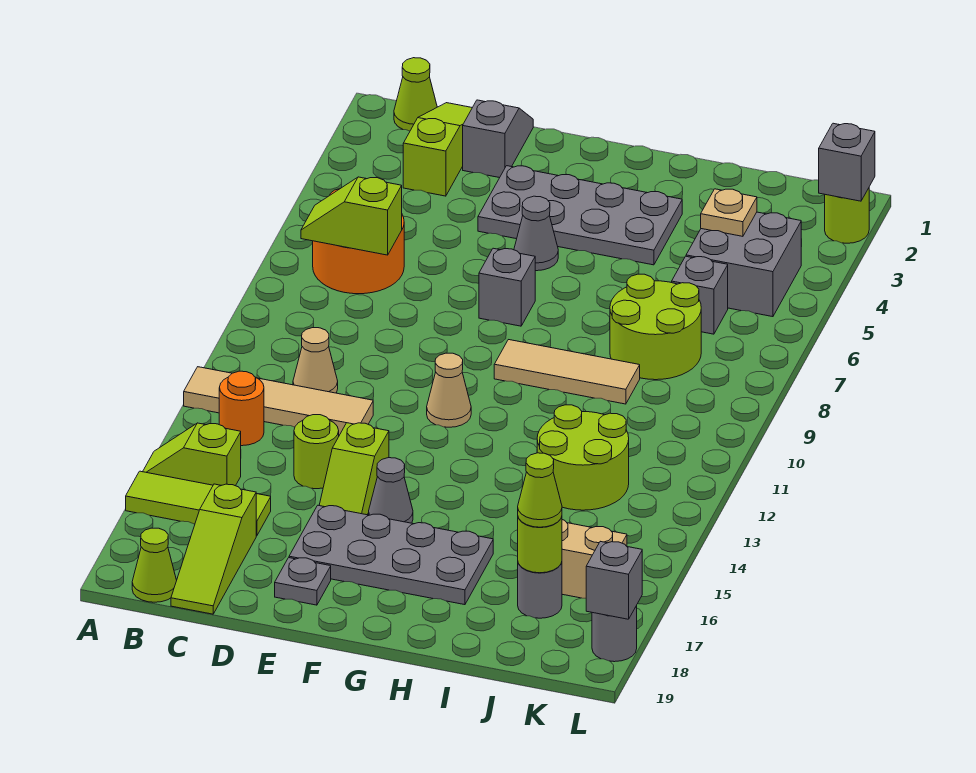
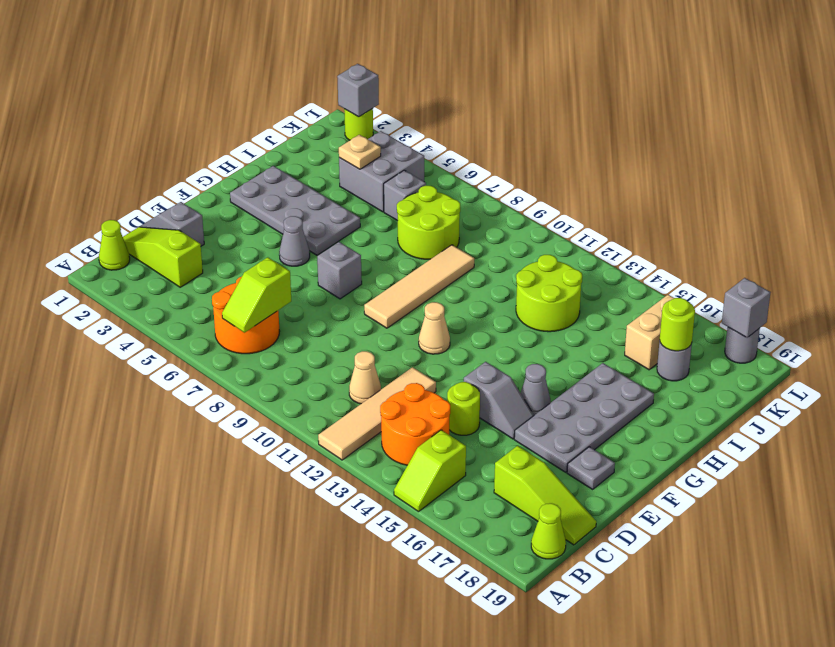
lime 1x3 tile [126,471,271,536] -> none
orange 1x1 round brick [219,371,264,446] -> orange 2x2 round brick [380,383,450,465]
grey 2x4 plate [478,166,682,265] -> grey 2x4 plate turned to [230,166,360,255]
lime 1x2 slope [319,423,389,515] -> grey 1x2 slope [464,362,534,439]
tan 1x3 tile [494,340,640,404] -> tan 1x4 tile [364,245,474,328]
lime 1x1 cone [518,453,562,527] -> none

